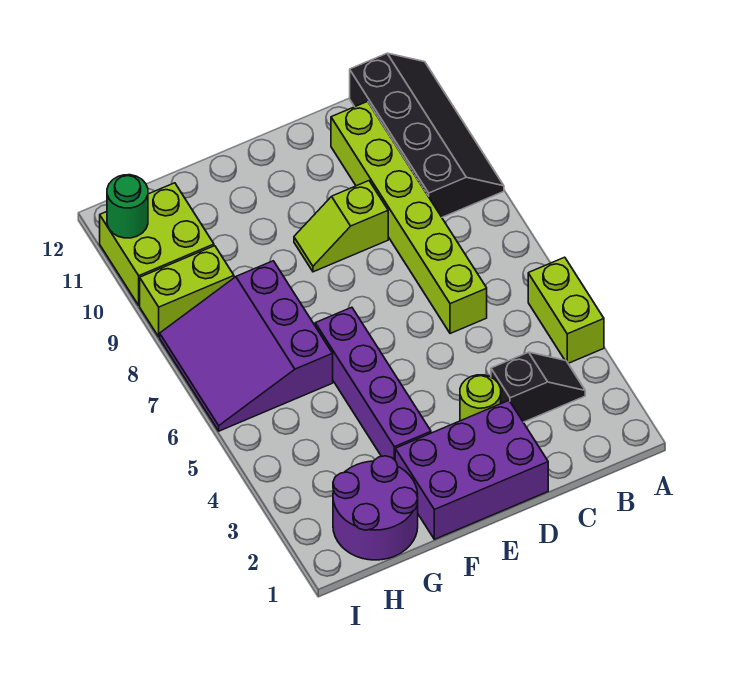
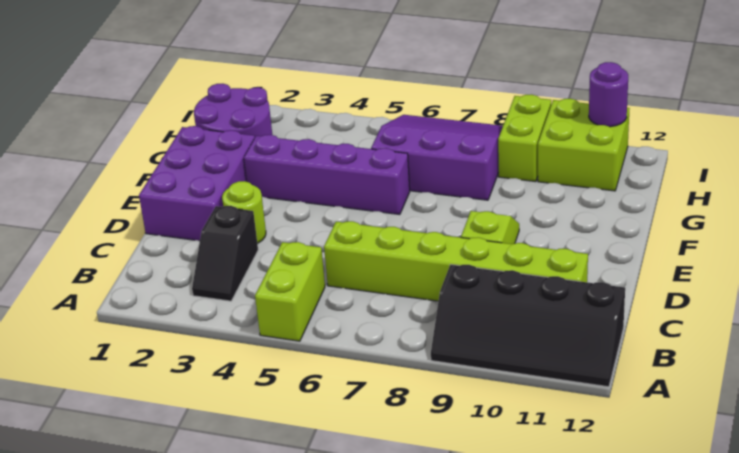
lime 1x2 brick [528,257,604,363] -> lime 1x2 brick turned to [255,242,325,341]
green 1x1 round brick [107,175,148,238] -> purple 1x1 round brick [589,62,628,127]

